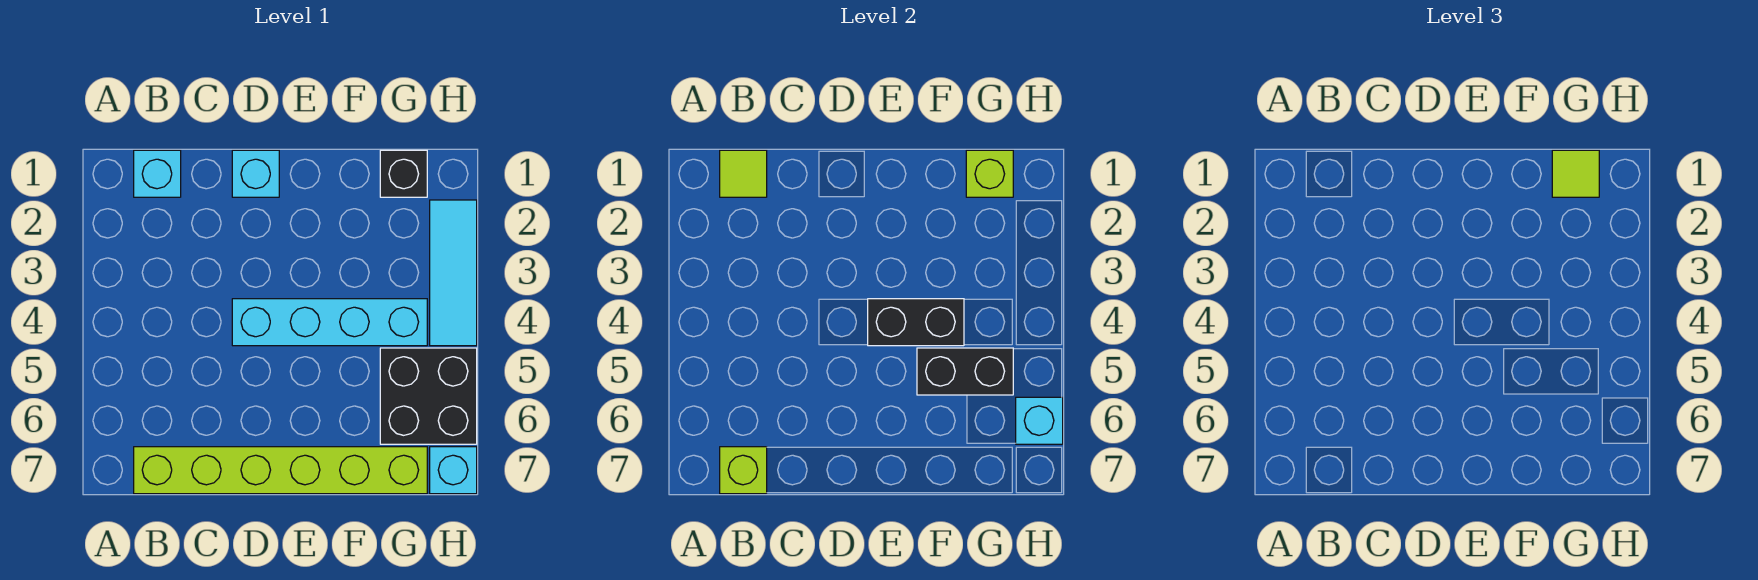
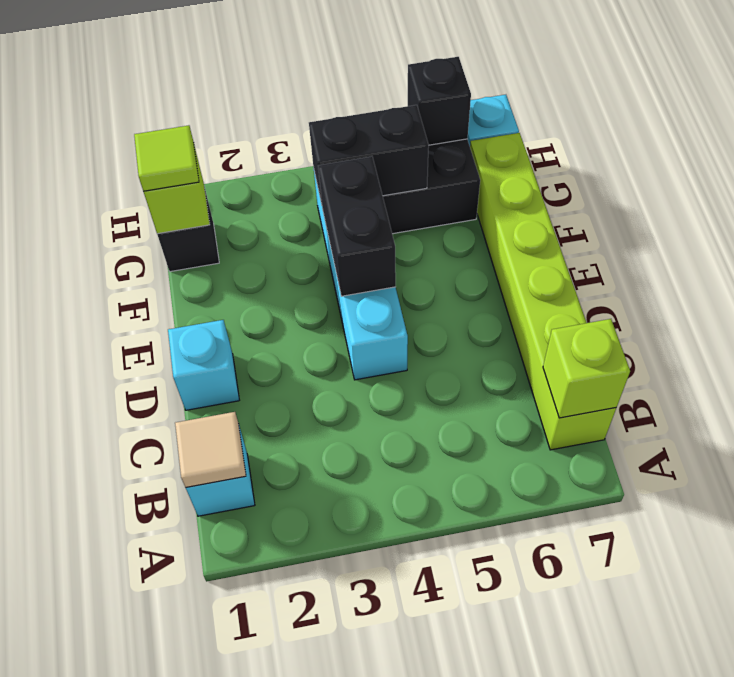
lime 1x1 tile [720,150,767,197] -> tan 1x1 tile [175,412,246,488]
black 1x2 brick [917,348,1013,395] -> black 1x2 brick turned to [309,105,429,204]
cyan 1x3 tile [430,200,477,346] -> none
cyan 1x1 brick [1016,397,1063,444] -> black 1x1 brick [408,57,471,145]

